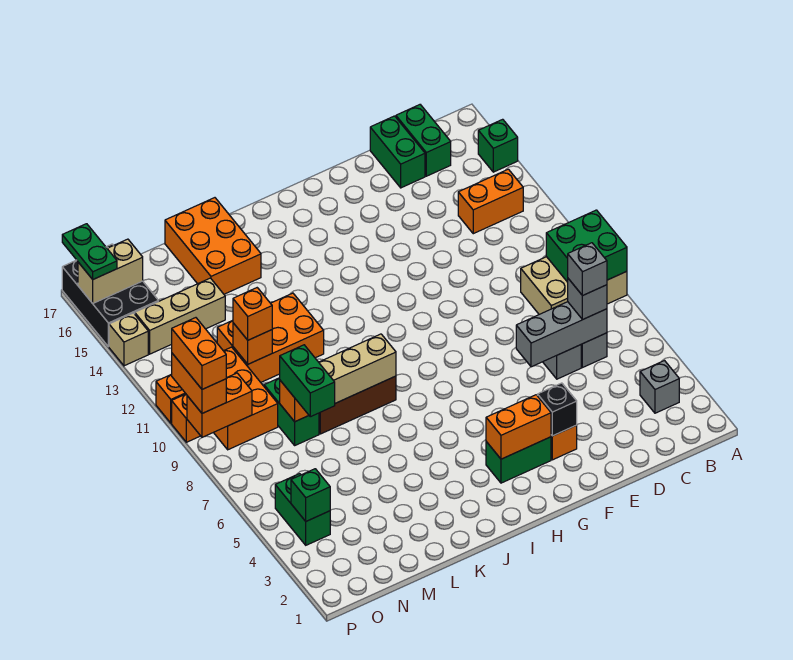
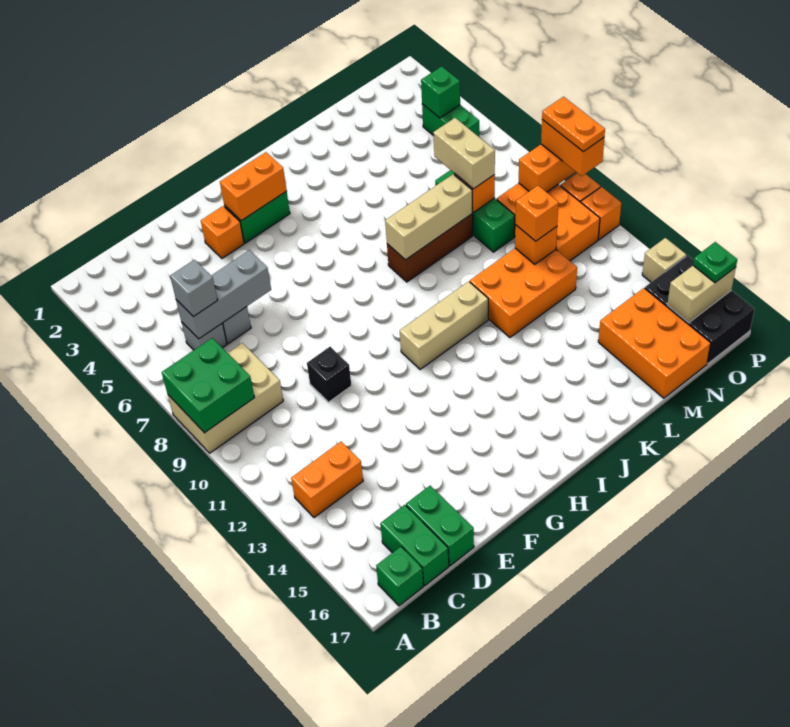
green 1x1 brick [478,119,518,172] -> green 1x1 brick moved to [376,547,423,606]
grey 1x1 brick [640,361,679,413] -> none
grey 1x1 brick [568,243,607,296] -> none
black 1x1 brick [537,383,577,436] -> black 1x1 brick moved to [307,347,351,402]
orange 2x3 brick [165,198,261,294] -> orange 2x3 brick moved to [598,288,711,398]
green 1x2 brick [280,345,335,417] -> tan 1x2 brick [433,118,495,189]
green 1x2 brick [264,378,319,445] -> green 1x3 brick [435,170,515,252]
tan 1x3 brick [135,278,225,354] -> tan 1x3 brick moved to [400,281,488,370]
orange 1x2 brick [172,318,226,389] -> orange 1x2 plate [542,97,605,152]
green 1x2 plate [62,224,117,279] -> green 1x1 plate [693,242,737,283]

